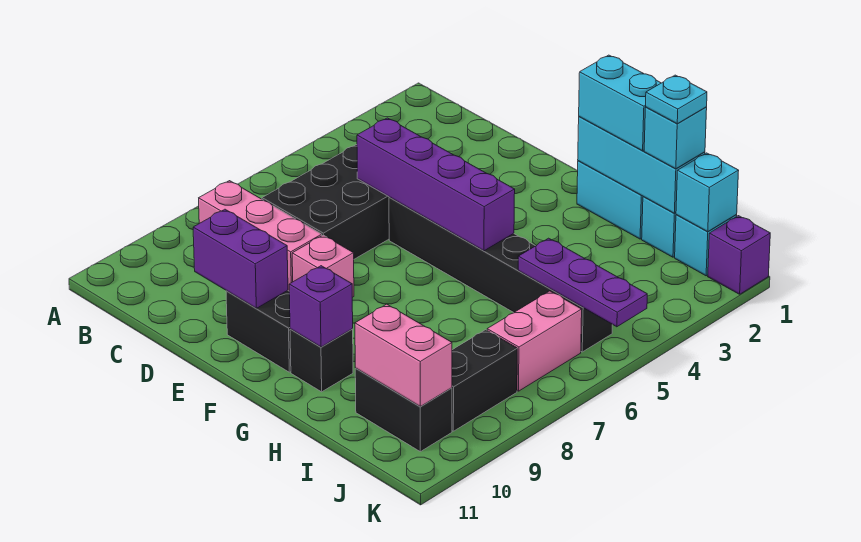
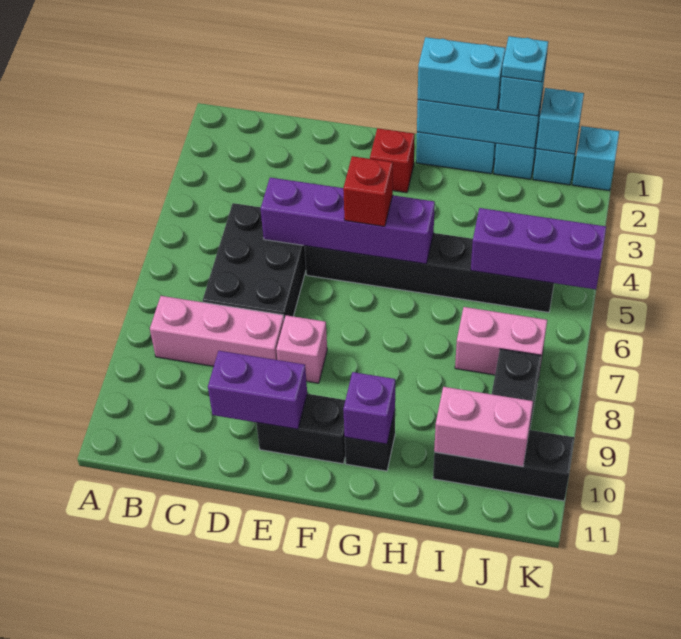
none -> red 1x1 brick [370,128,415,193]
none -> red 1x1 brick [343,156,393,227]
purple 1x3 plate [518,238,647,327] -> purple 1x3 brick [471,208,606,289]
black 1x2 brick [355,369,452,452] -> black 1x3 brick [433,430,575,501]
pink 1x2 brick [487,291,582,391] -> pink 1x2 brick turned to [455,307,547,375]
purple 1x1 brick [708,216,770,294] -> cyan 1x1 brick [572,126,619,191]

